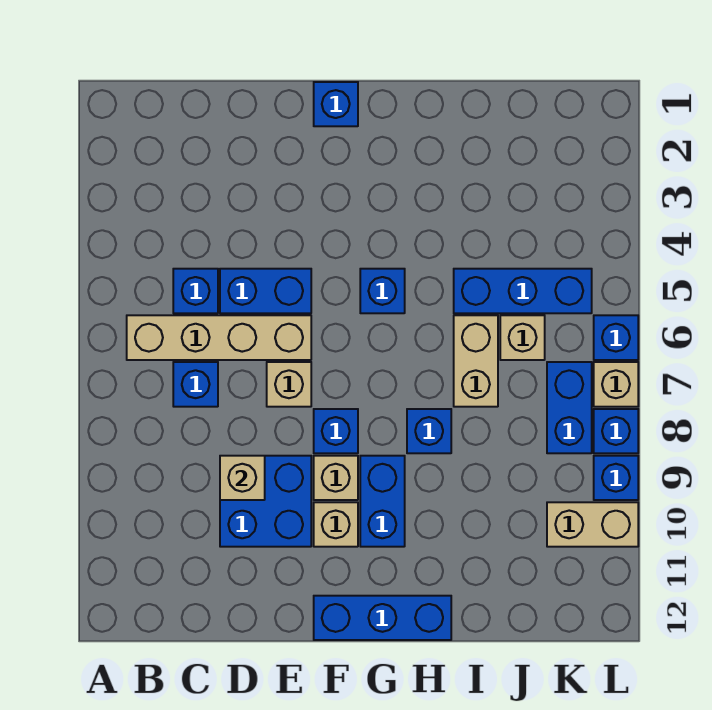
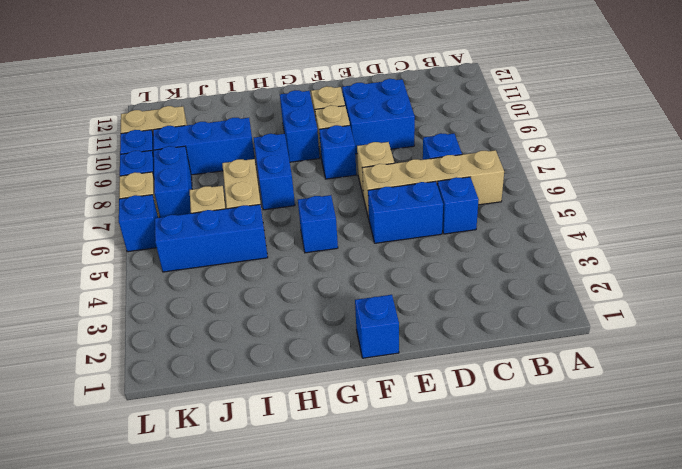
tan 1x1 brick [220,456,265,500] -> none
blue 1x3 brick [314,596,451,640] -> blue 1x3 brick moved to [153,118,255,175]
blue 1x1 brick [407,409,451,453] -> blue 1x2 brick [254,134,295,210]

